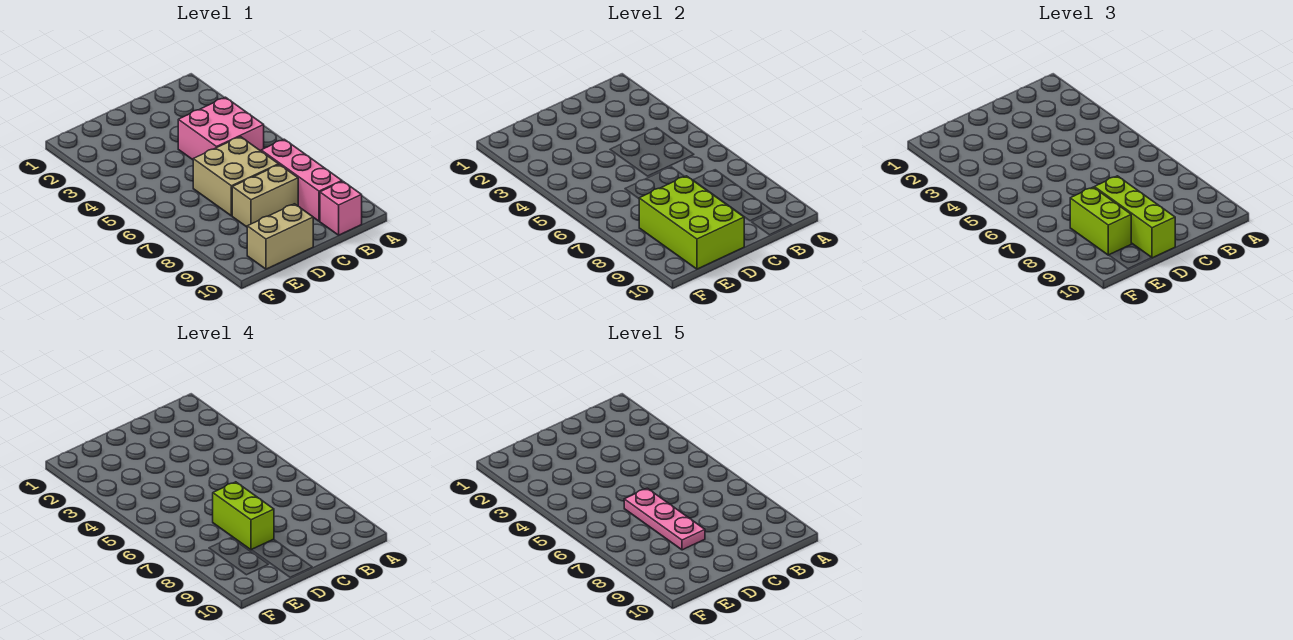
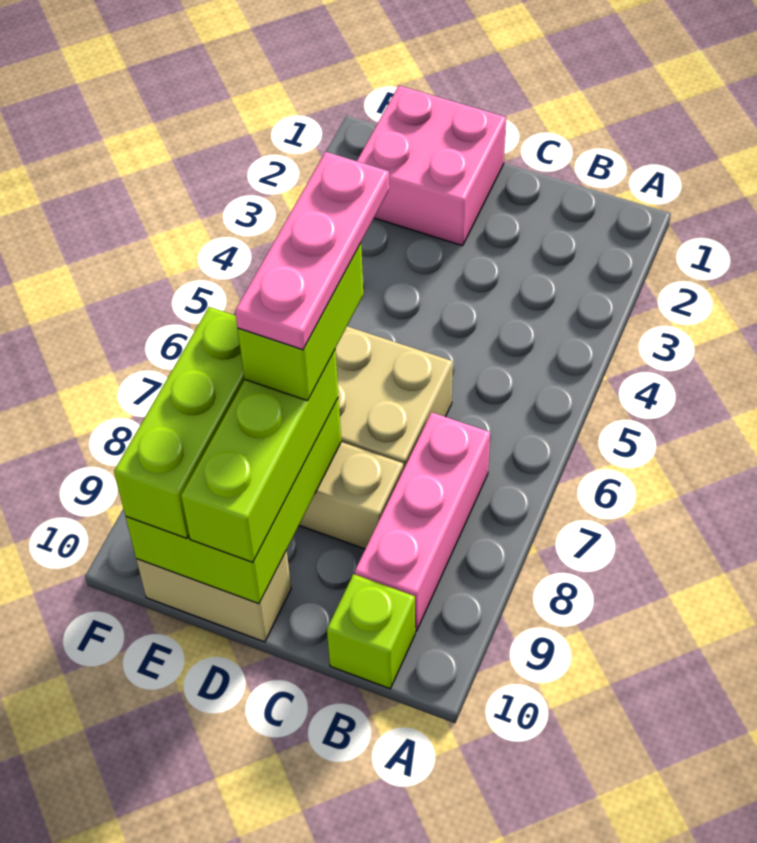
pink 2x2 brick [178,97,264,160] -> pink 2x2 brick moved to [357,85,506,246]
pink 1x1 brick [320,181,362,235] -> lime 1x1 brick [327,574,415,689]
lime 1x2 brick [1070,187,1131,255] -> lime 1x3 brick [114,307,245,539]

